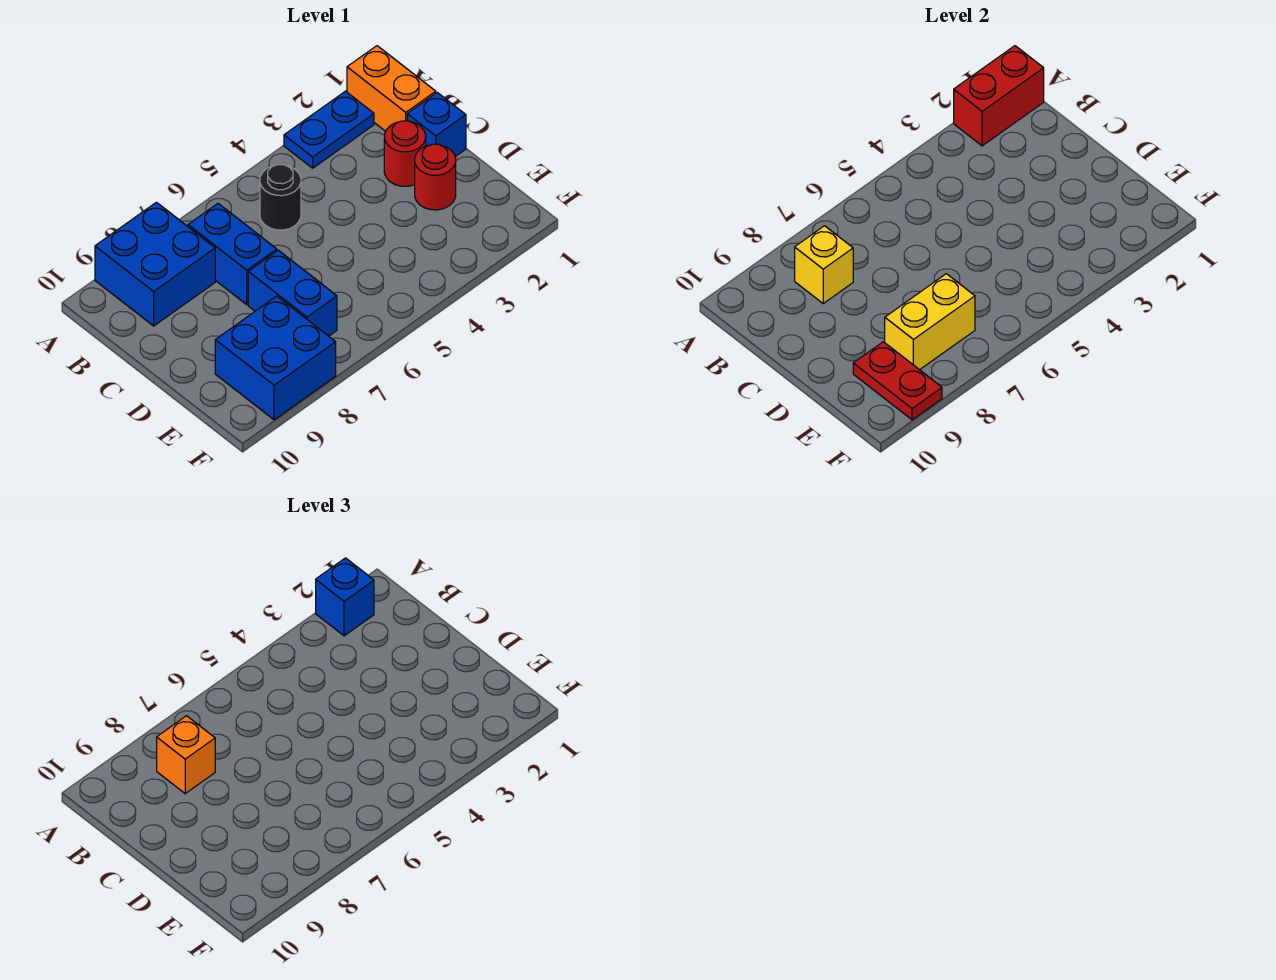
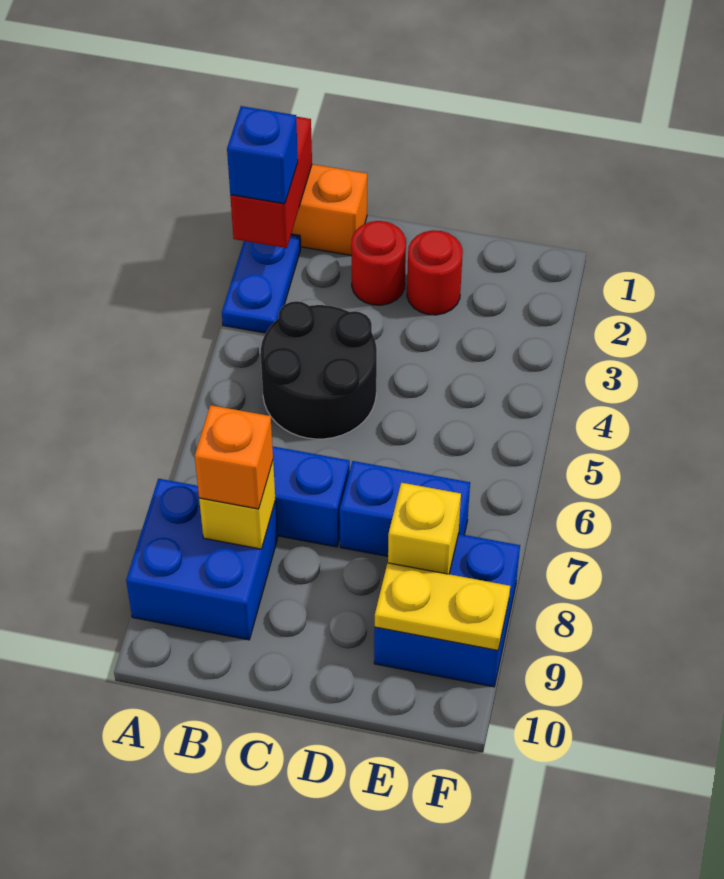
black 1x1 round brick [260,165,301,230] -> black 2x2 round brick [261,301,377,439]
blue 1x1 brick [407,93,466,157] -> none
yellow 1x2 brick [885,274,975,370] -> yellow 1x1 brick [388,483,461,574]
red 1x2 plate [853,342,942,420] -> yellow 1x2 plate [375,563,510,651]

